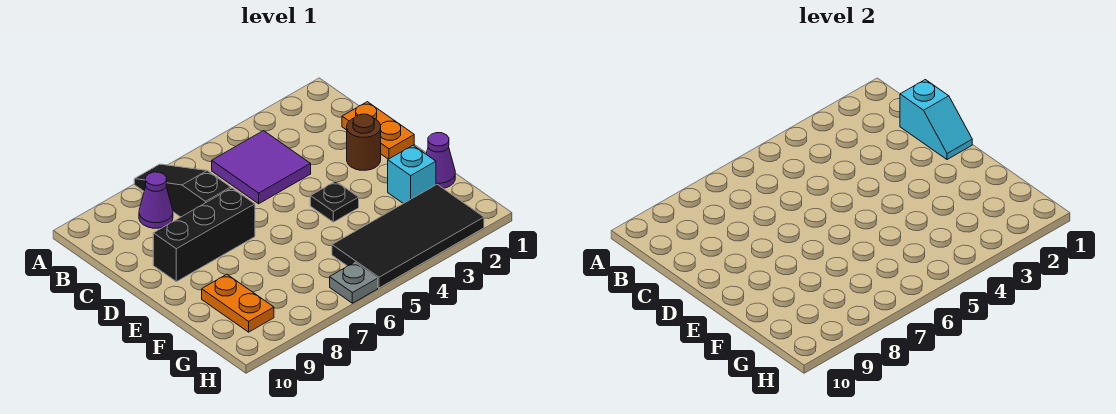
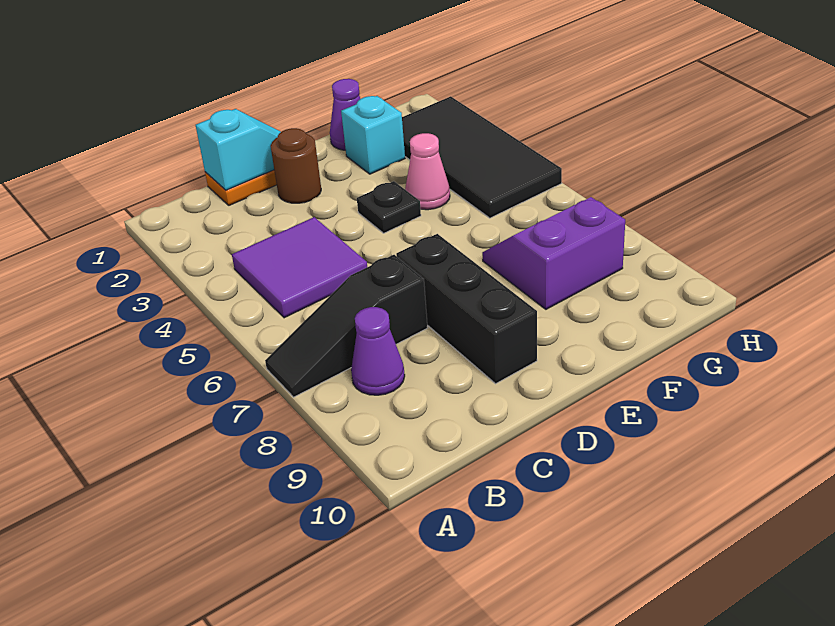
none -> pink 1x1 cone [405,133,450,210]
none -> purple 2x2 slope [482,197,625,309]
orange 1x2 plate [202,274,274,332] -> none
grey 1x1 plate [330,262,378,303] -> none

